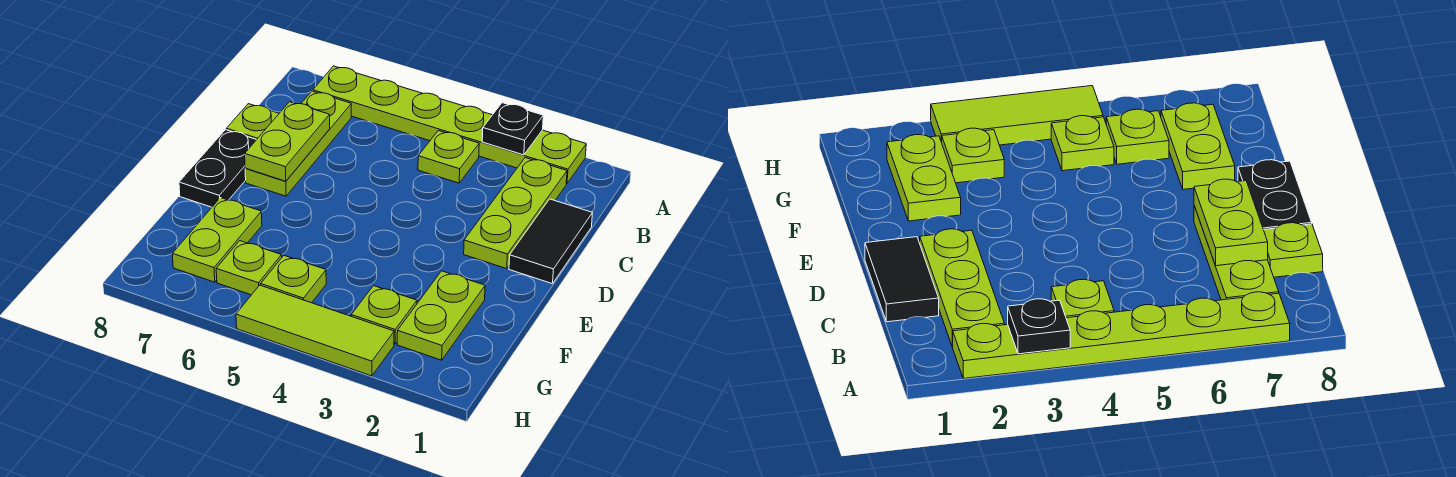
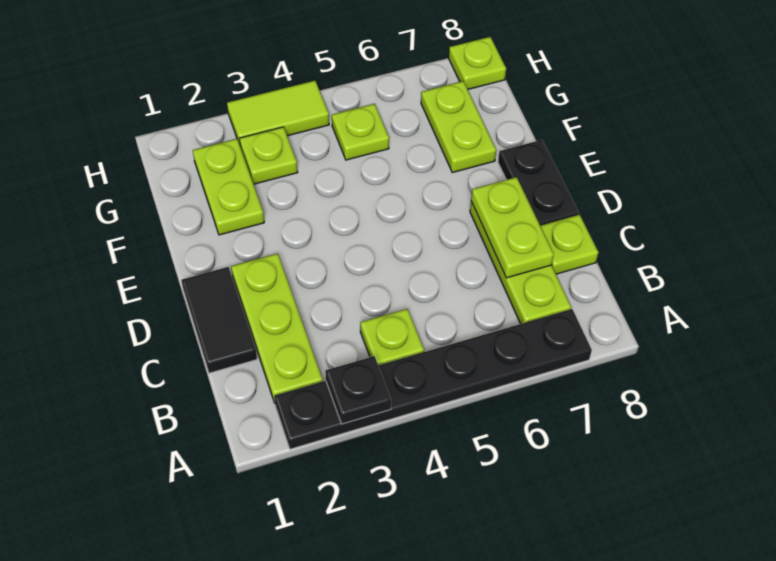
lime 1x6 plate [313,66,586,184] -> black 1x6 plate [274,309,592,449]
lime 1x1 plate [216,241,282,295] -> lime 1x1 plate moved to [449,37,506,89]
lime 1x3 tile [236,285,394,376] -> lime 1x2 tile [227,81,329,147]

